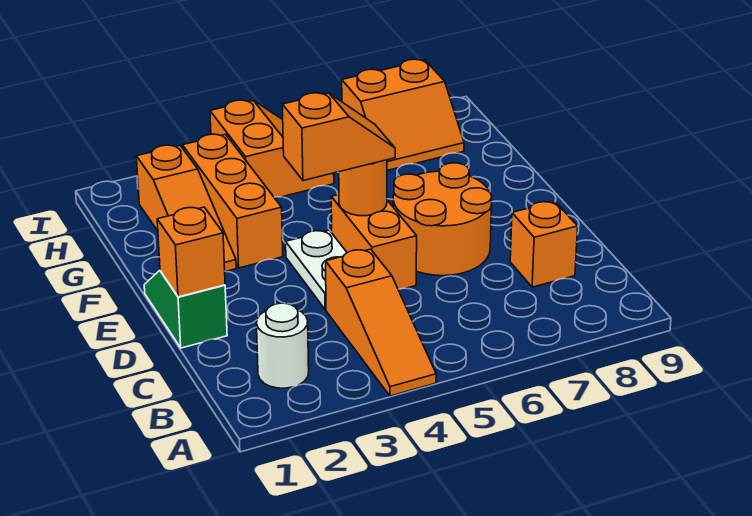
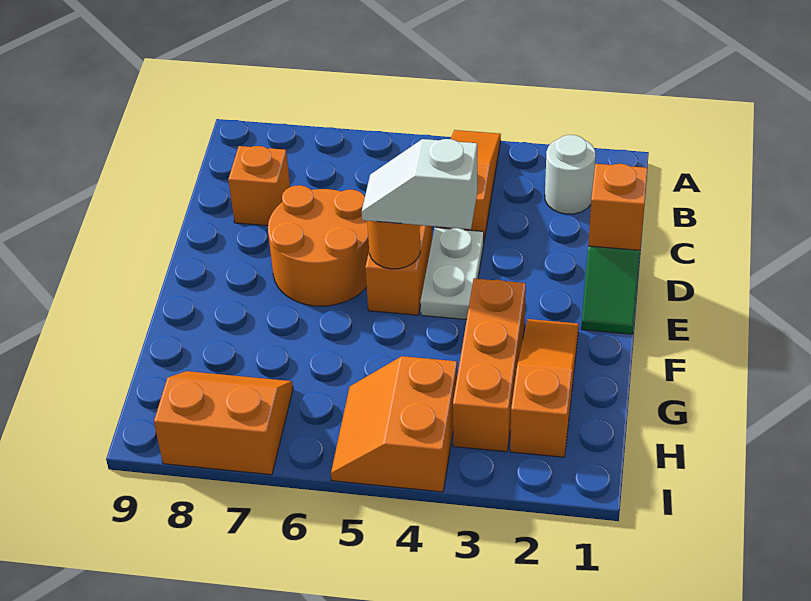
orange 1x2 slope [282,93,395,181] -> white 1x2 slope [362,139,477,229]

